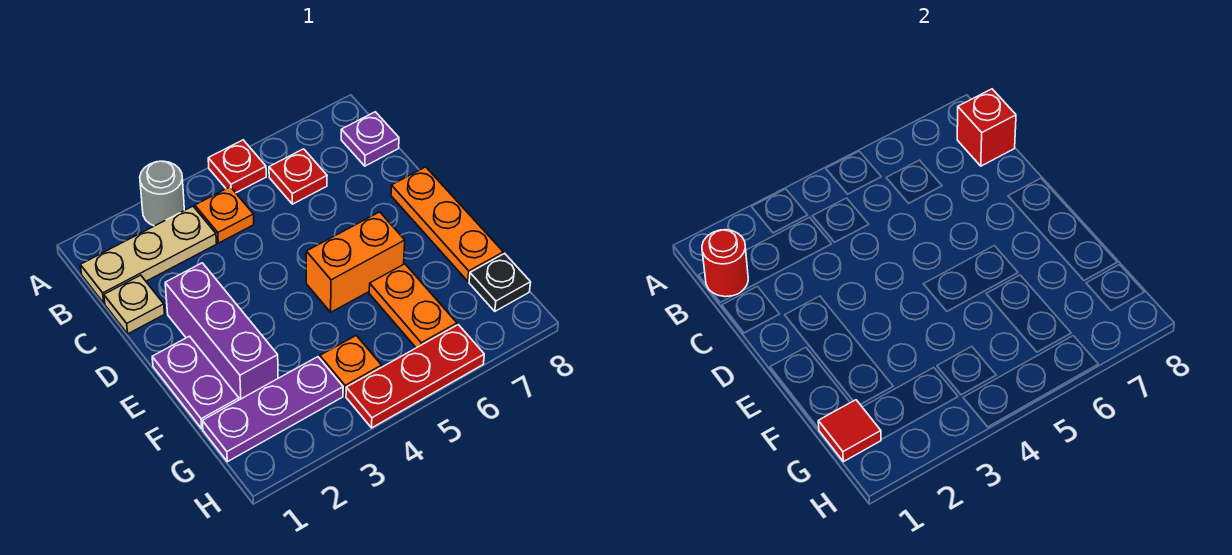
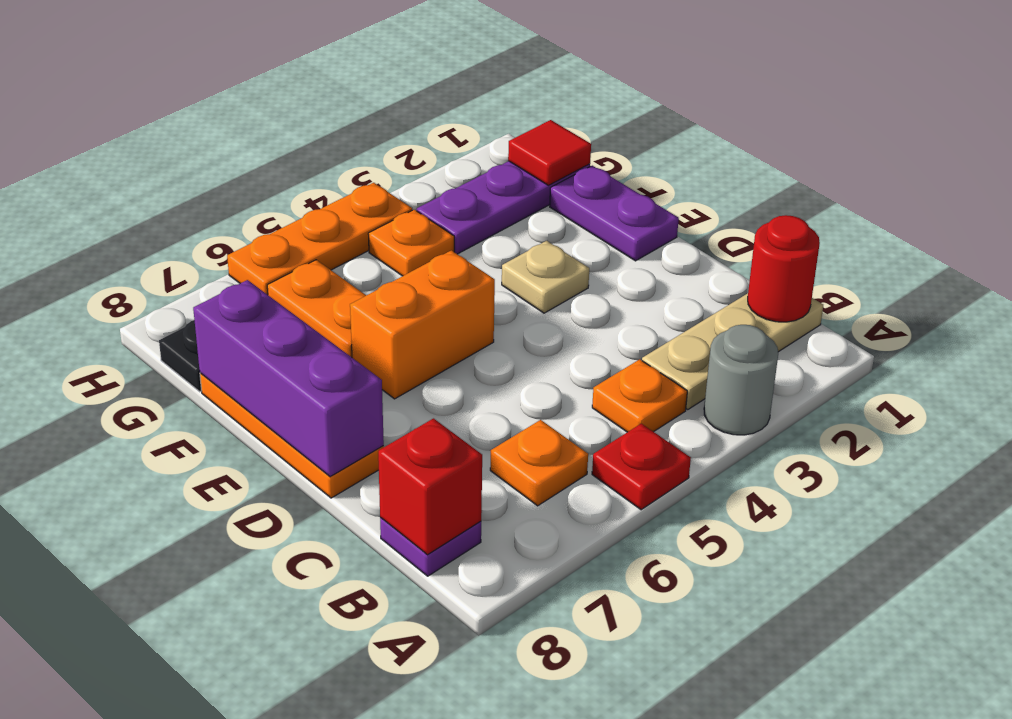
red 1x1 plate [269,149,327,204] -> orange 1x1 plate [490,420,588,506]
tan 1x1 plate [104,275,165,334] -> tan 1x1 plate moved to [502,241,589,313]
purple 1x3 brick [165,263,278,400] -> purple 1x3 brick moved to [193,280,384,477]
red 1x3 plate [346,325,484,428] -> orange 1x3 plate [227,183,412,295]

